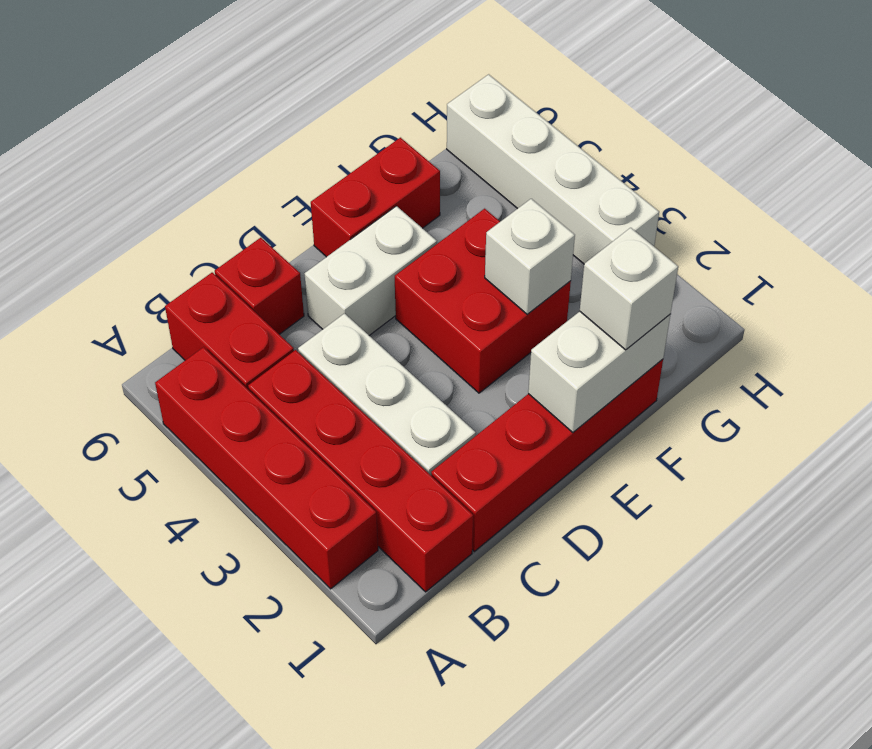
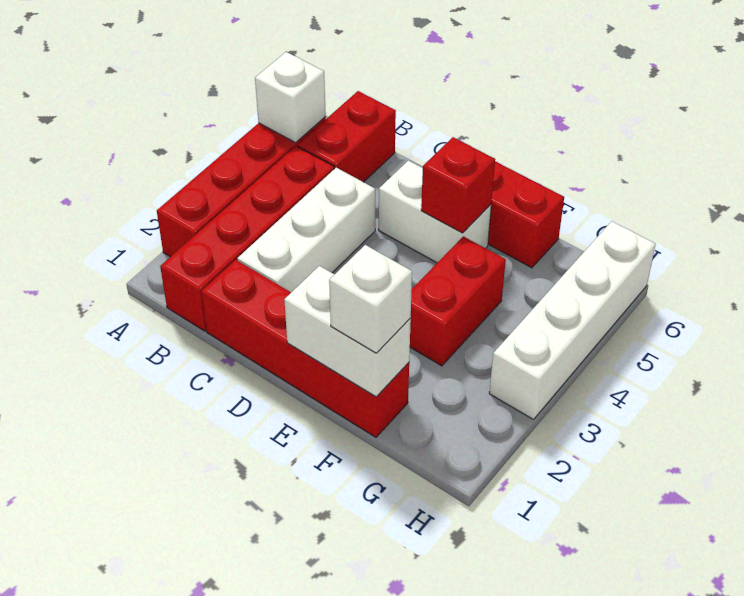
red 1x1 brick [215,238,304,334] -> red 1x1 brick moved to [421,137,495,233]
red 2x2 brick [395,209,571,393] -> red 1x2 brick [410,236,506,366]
white 1x1 brick [485,199,575,314] -> white 1x1 brick moved to [255,52,326,143]

